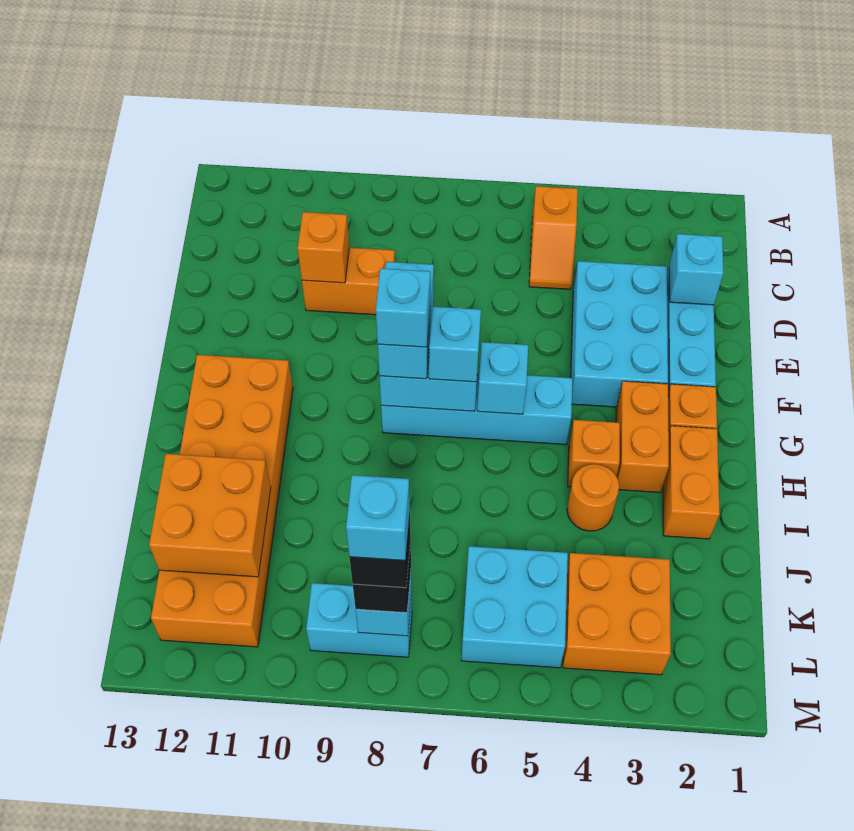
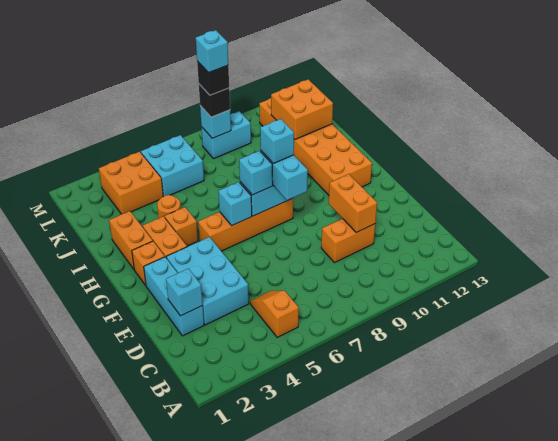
orange 1x1 brick [298,212,349,283] -> orange 1x2 brick [329,174,377,233]
cyan 1x4 brick [381,372,572,444] -> orange 1x4 brick [198,198,293,251]

